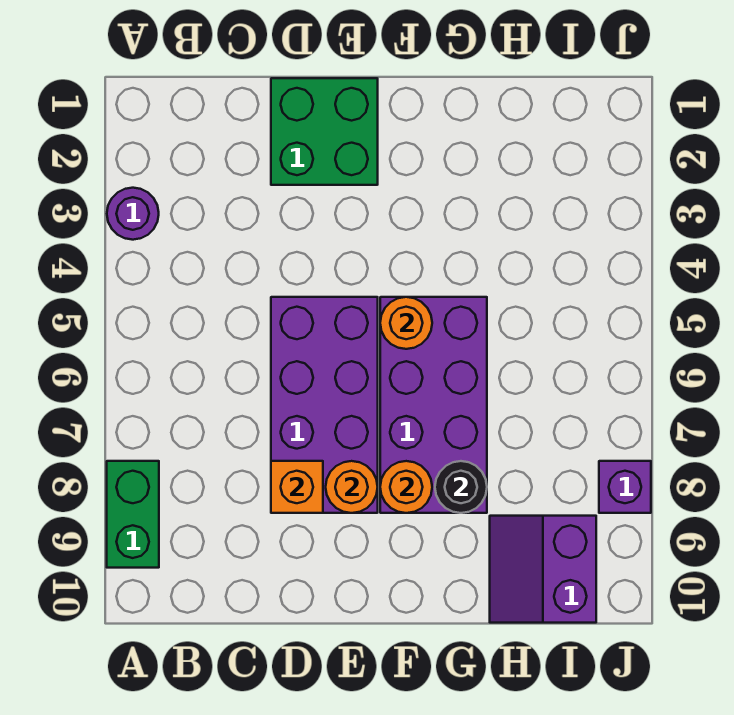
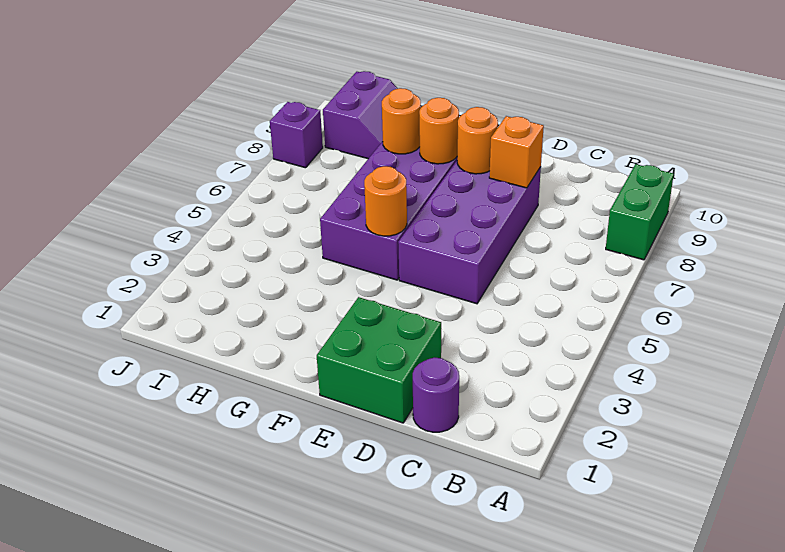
purple 1x1 round brick [107,188,159,240] -> purple 1x1 round brick moved to [413,357,459,432]
black 1x1 round brick [435,461,487,513] -> orange 1x1 round brick [382,88,421,154]

